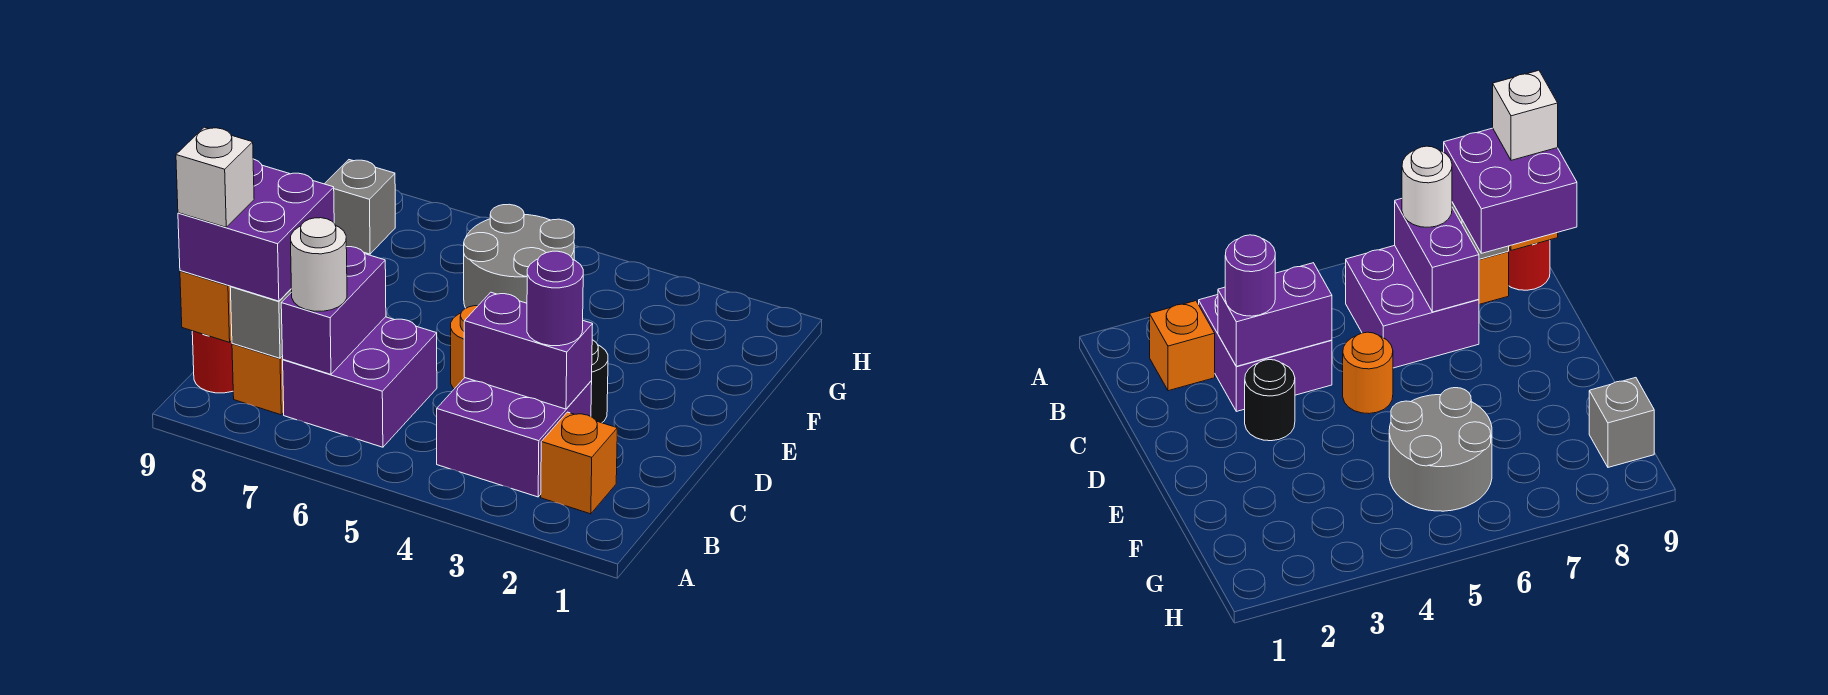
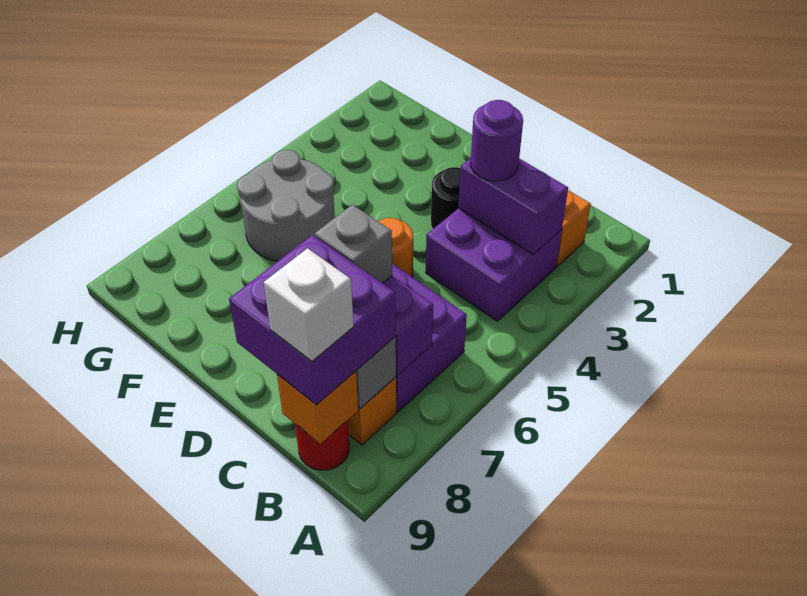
white 1x1 round brick [291,218,347,311] -> none
purple 1x2 brick [464,292,593,409] -> purple 1x2 brick turned to [459,158,568,255]
grey 1x1 brick [325,160,395,254] -> grey 1x1 brick moved to [315,205,392,283]

